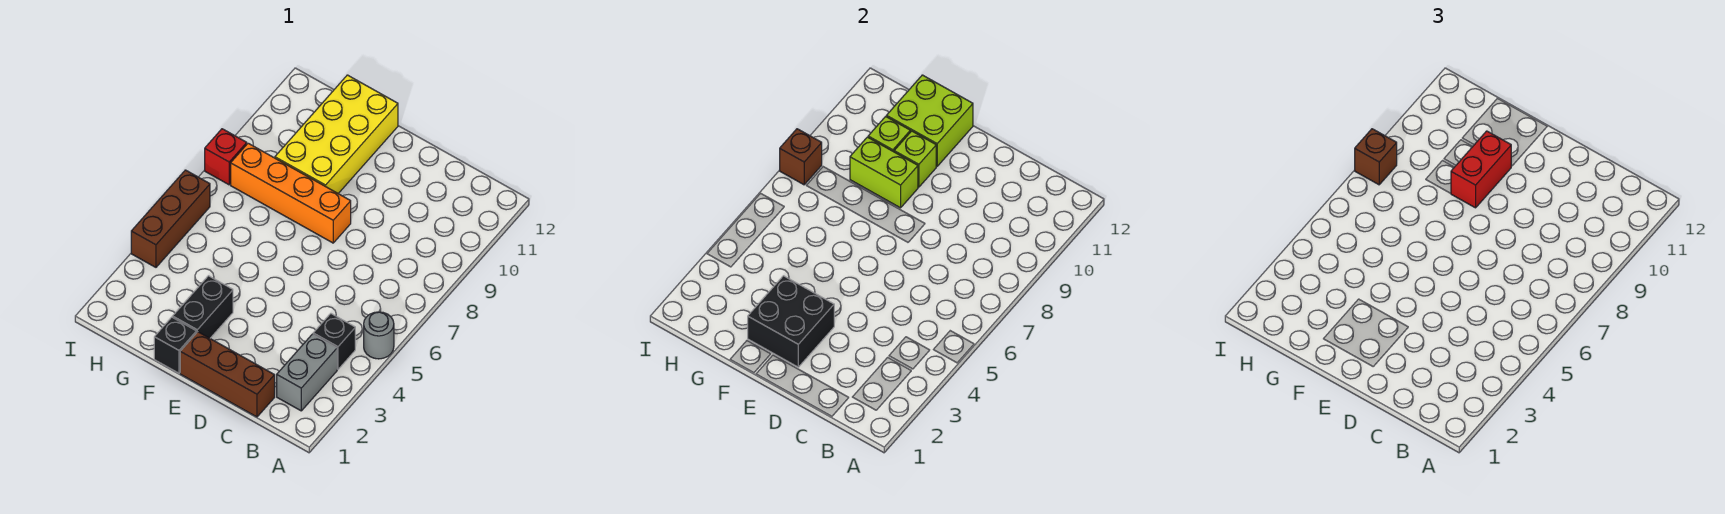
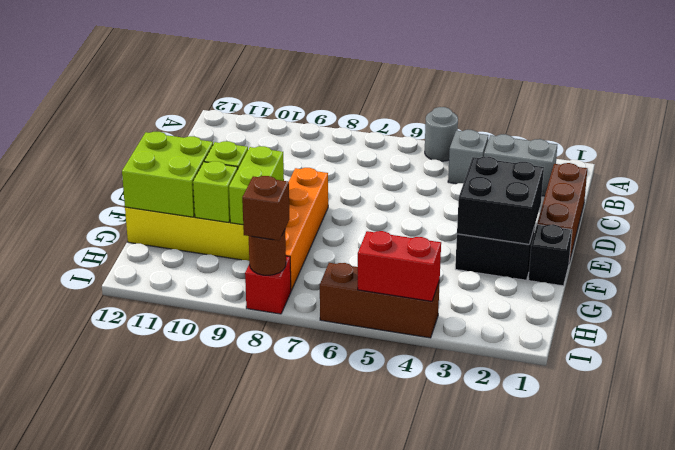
black 1x1 brick [313,314,355,369] -> grey 1x1 brick [448,130,488,184]
red 1x2 brick [1451,131,1511,208] -> red 1x2 brick moved to [358,231,441,301]
brown 1x1 brick [780,129,822,185] -> brown 1x1 round brick [249,230,286,275]

